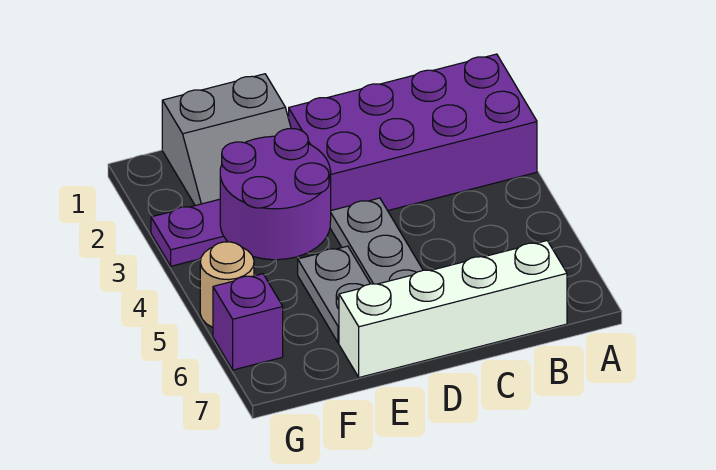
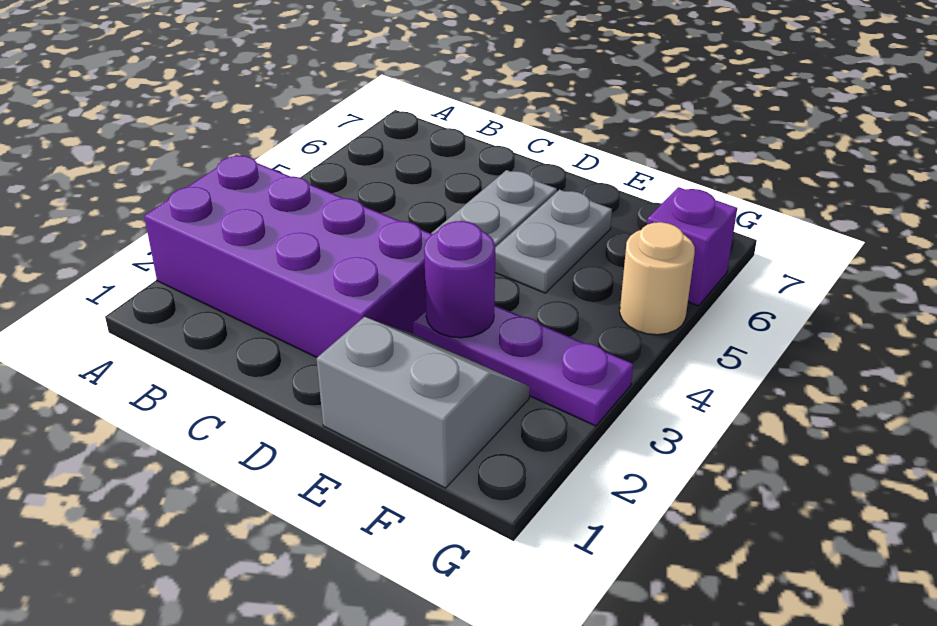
white 1x4 brick [339,241,567,377] -> none
purple 2x2 round brick [220,129,331,260] -> purple 1x1 round brick [424,221,495,338]

